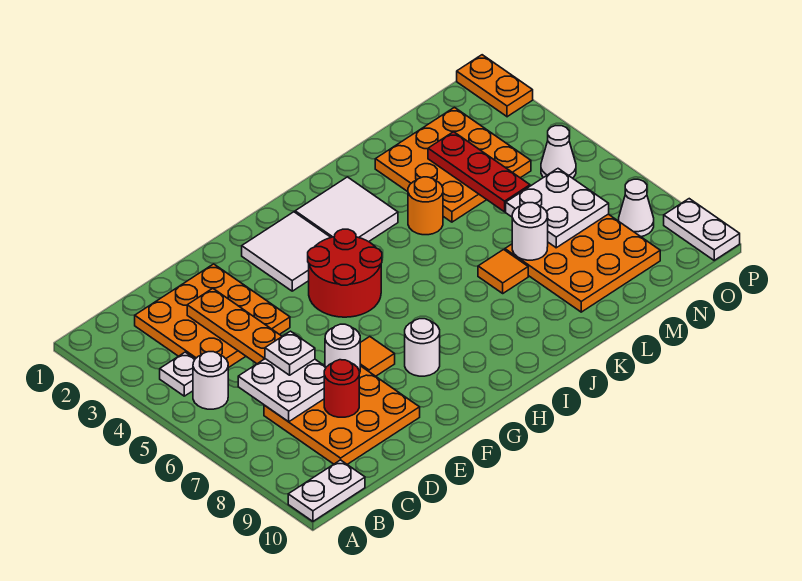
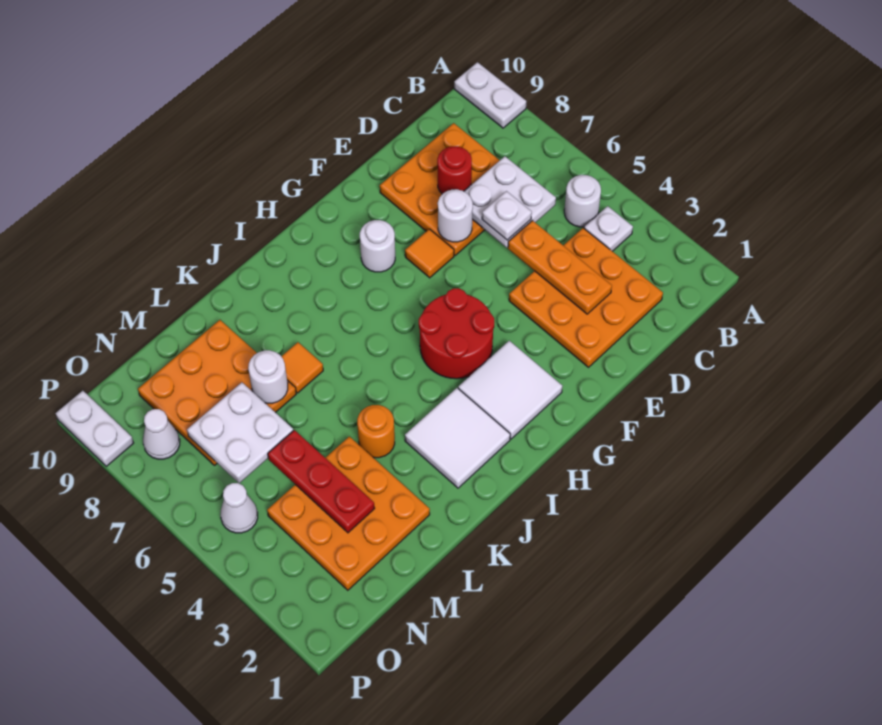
white 1x2 plate [288,460,365,521] -> white 1x2 plate turned to [454,62,526,128]
orange 1x2 plate [457,55,533,117] -> none

